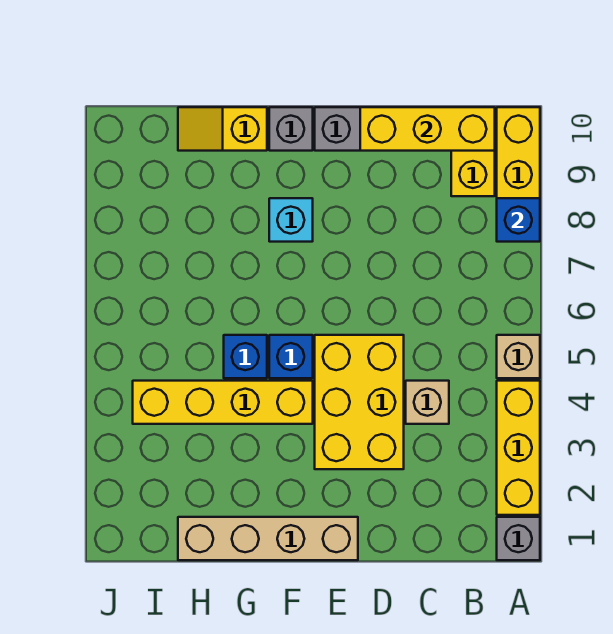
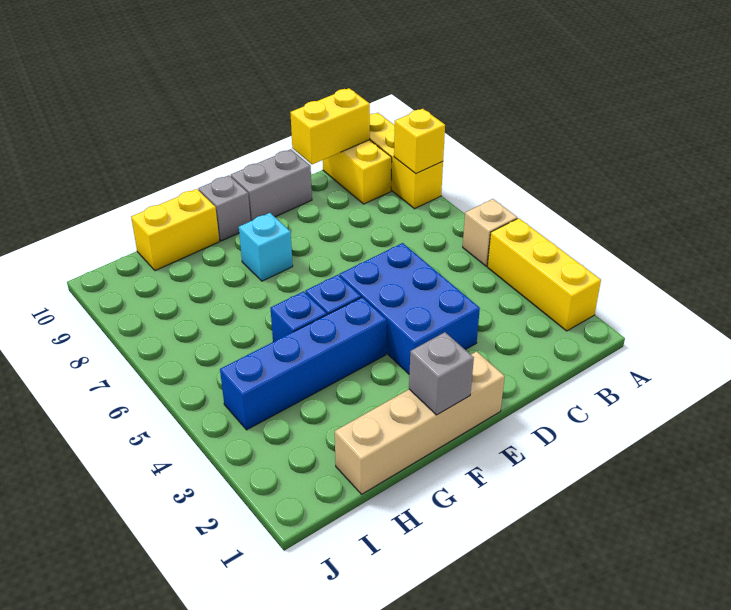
grey 1x1 brick [497,517,540,560] -> grey 1x1 brick moved to [409,332,474,415]
blue 1x1 brick [497,198,540,242] -> yellow 1x1 brick [394,109,445,174]
yellow 1x3 brick [360,107,495,151] -> yellow 1x2 brick [290,88,370,164]
tan 1x1 brick [406,381,449,424] -> none
yellow 2x3 brick [315,335,404,469] -> blue 2x3 brick [339,243,480,374]
yellow 1x4 brick [133,381,313,424] -> blue 1x4 brick [220,297,387,430]
yellow 1x2 slope [178,107,267,151] -> yellow 1x2 brick [131,189,219,271]

